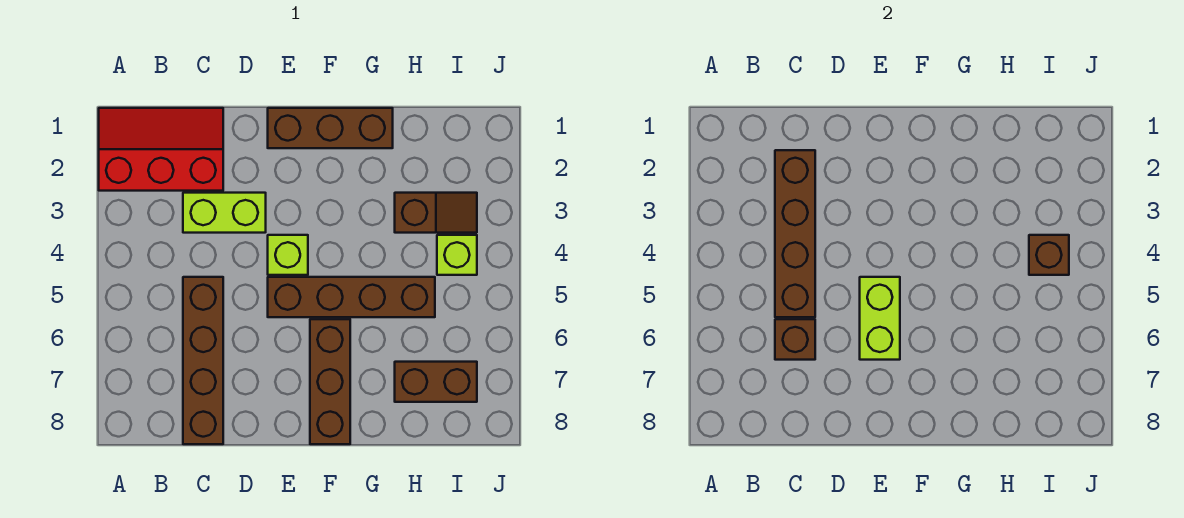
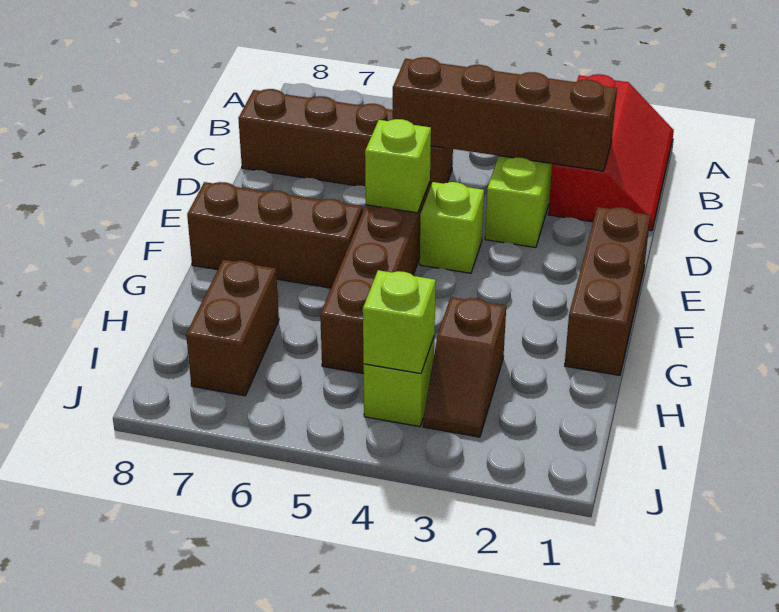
brown 1x1 brick [775,319,815,360] -> none
lime 1x2 brick [860,277,900,360] -> lime 1x1 brick [365,119,431,213]
brown 1x1 brick [1029,235,1069,275] -> lime 1x1 brick [363,270,436,374]

